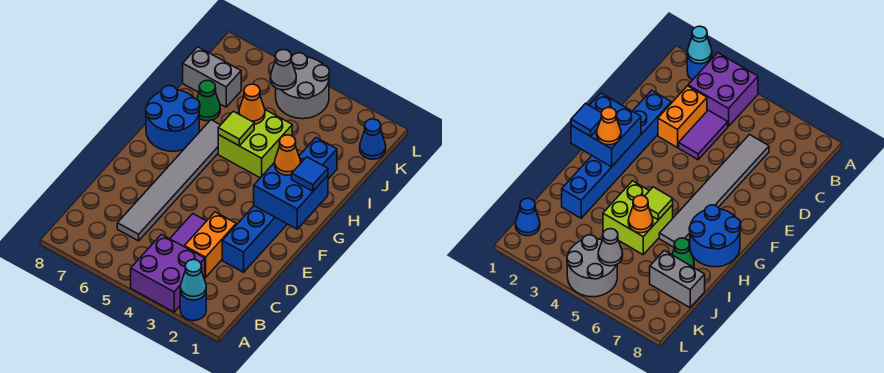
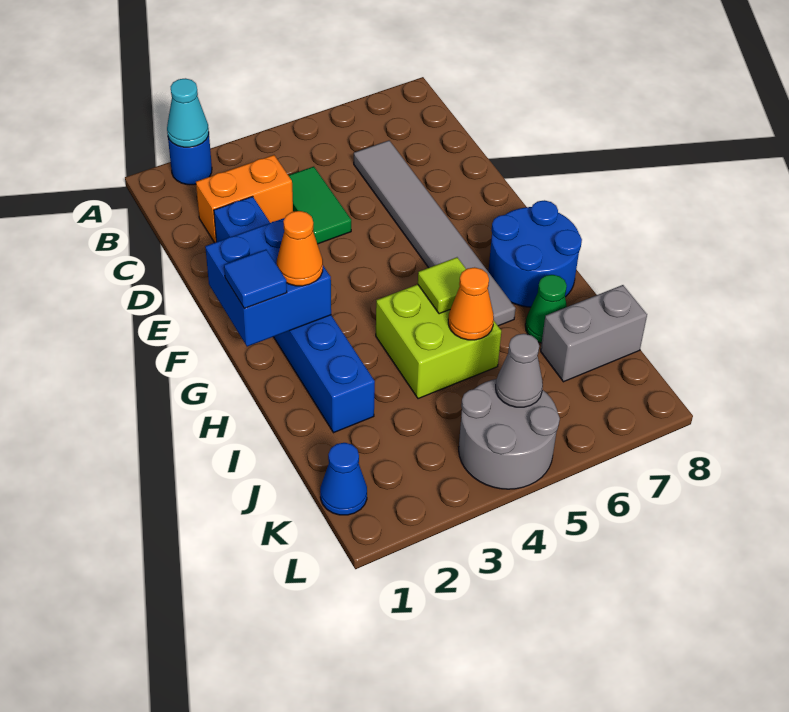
purple 2x2 brick [131,234,205,312] -> none
orange 1x2 brick [184,212,236,277] -> orange 1x2 brick turned to [196,155,293,243]
purple 1x2 tile [170,214,206,246] -> green 1x2 tile [288,167,351,244]

